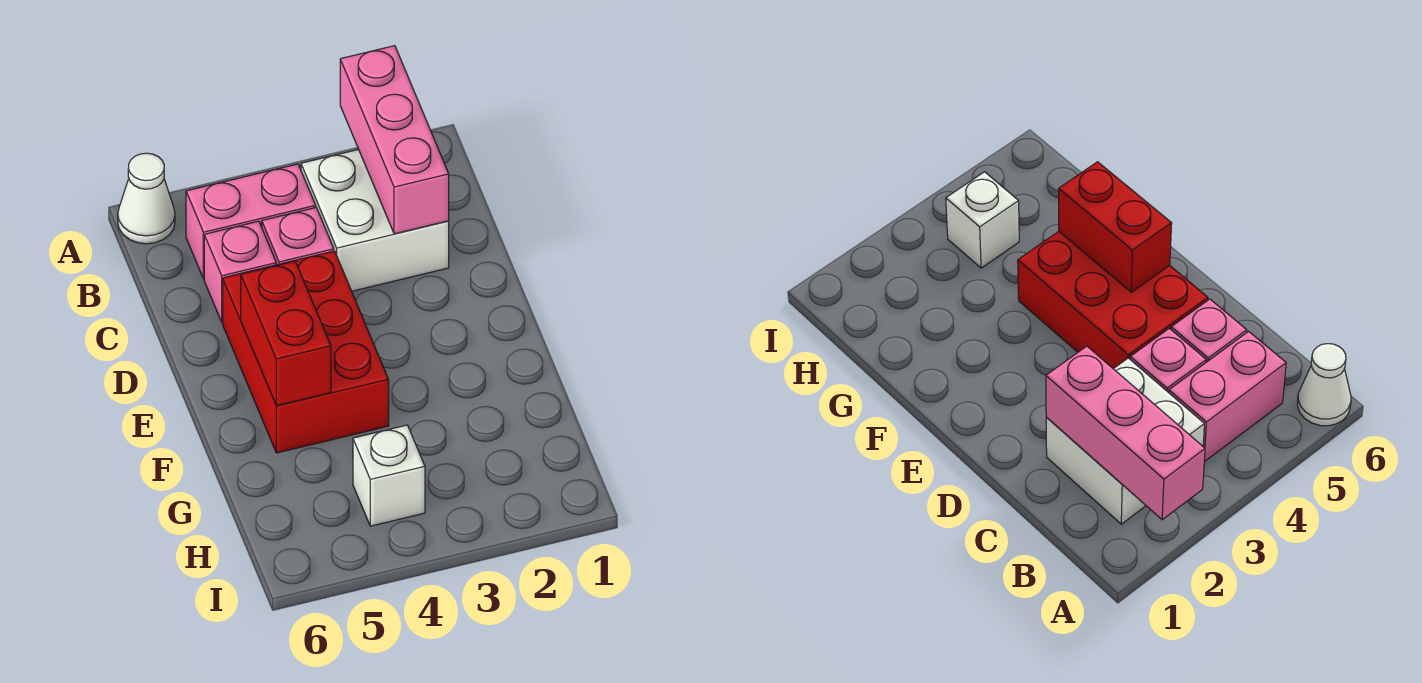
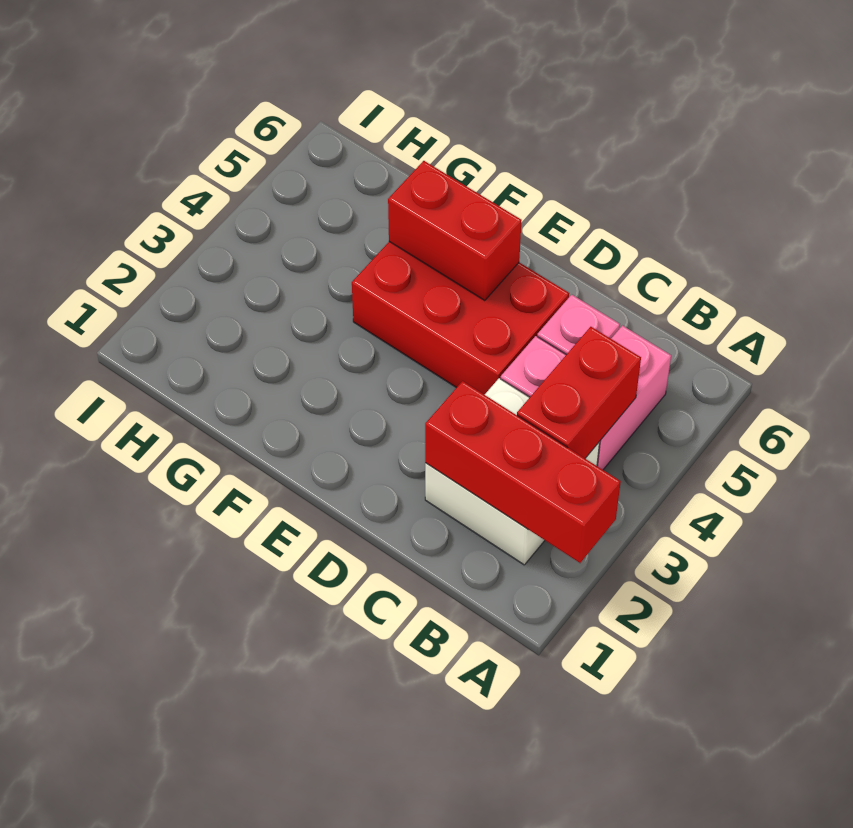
pink 1x3 brick [340,46,449,234] -> red 1x3 brick [425,381,621,563]
white 1x1 cone [118,153,175,244] -> none
none -> red 1x2 brick [517,327,641,458]
white 1x1 brick [353,425,425,526] -> none

